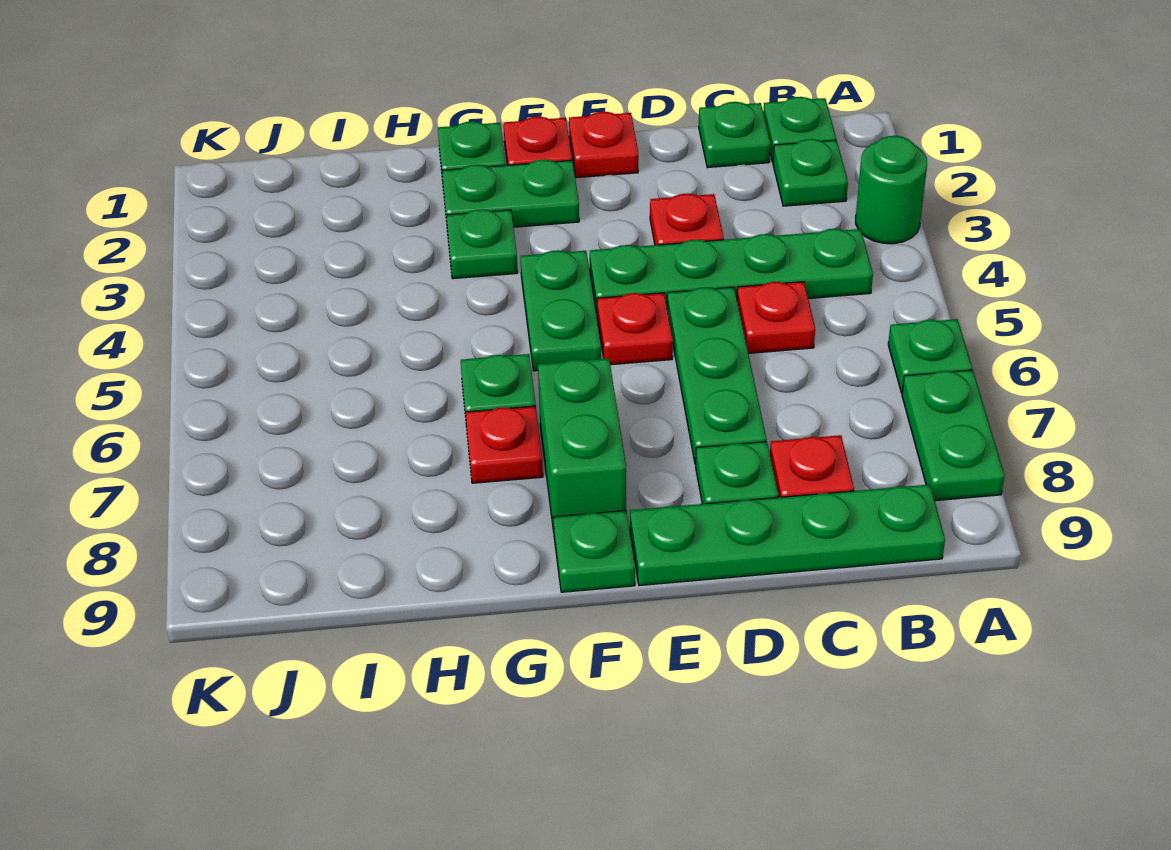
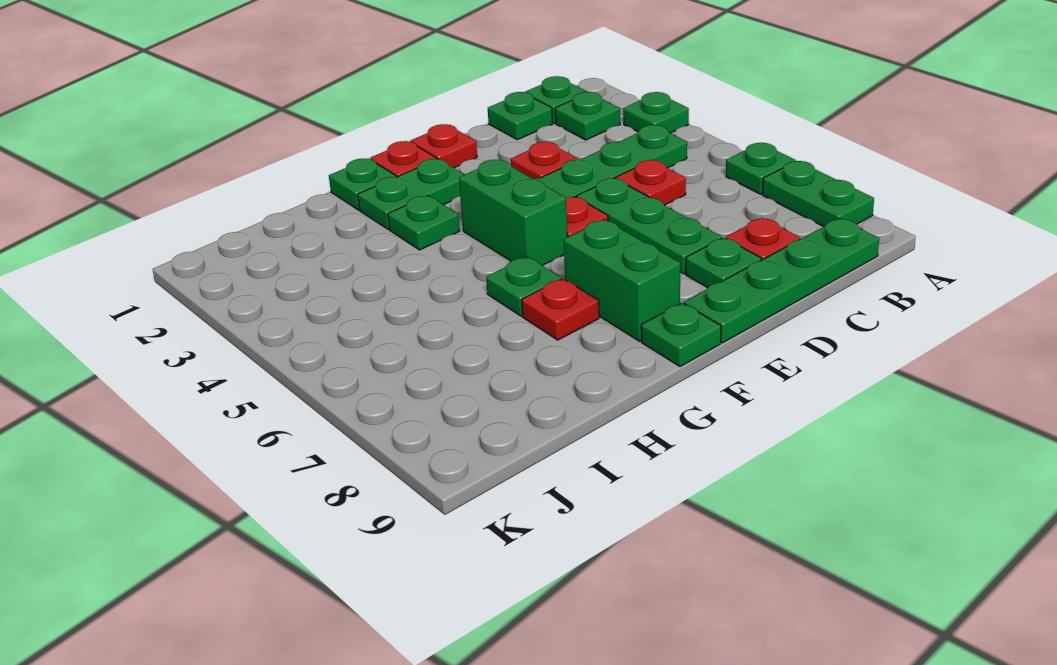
green 1x1 round brick [856,136,927,244] -> green 1x1 plate [623,92,689,133]
green 1x2 plate [520,250,601,371] -> green 1x2 brick [459,160,568,266]

